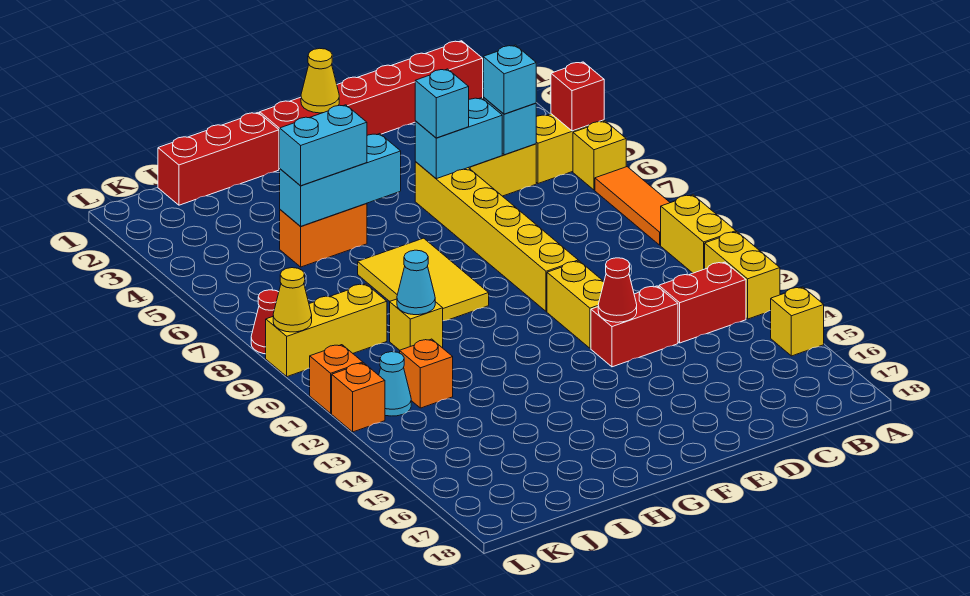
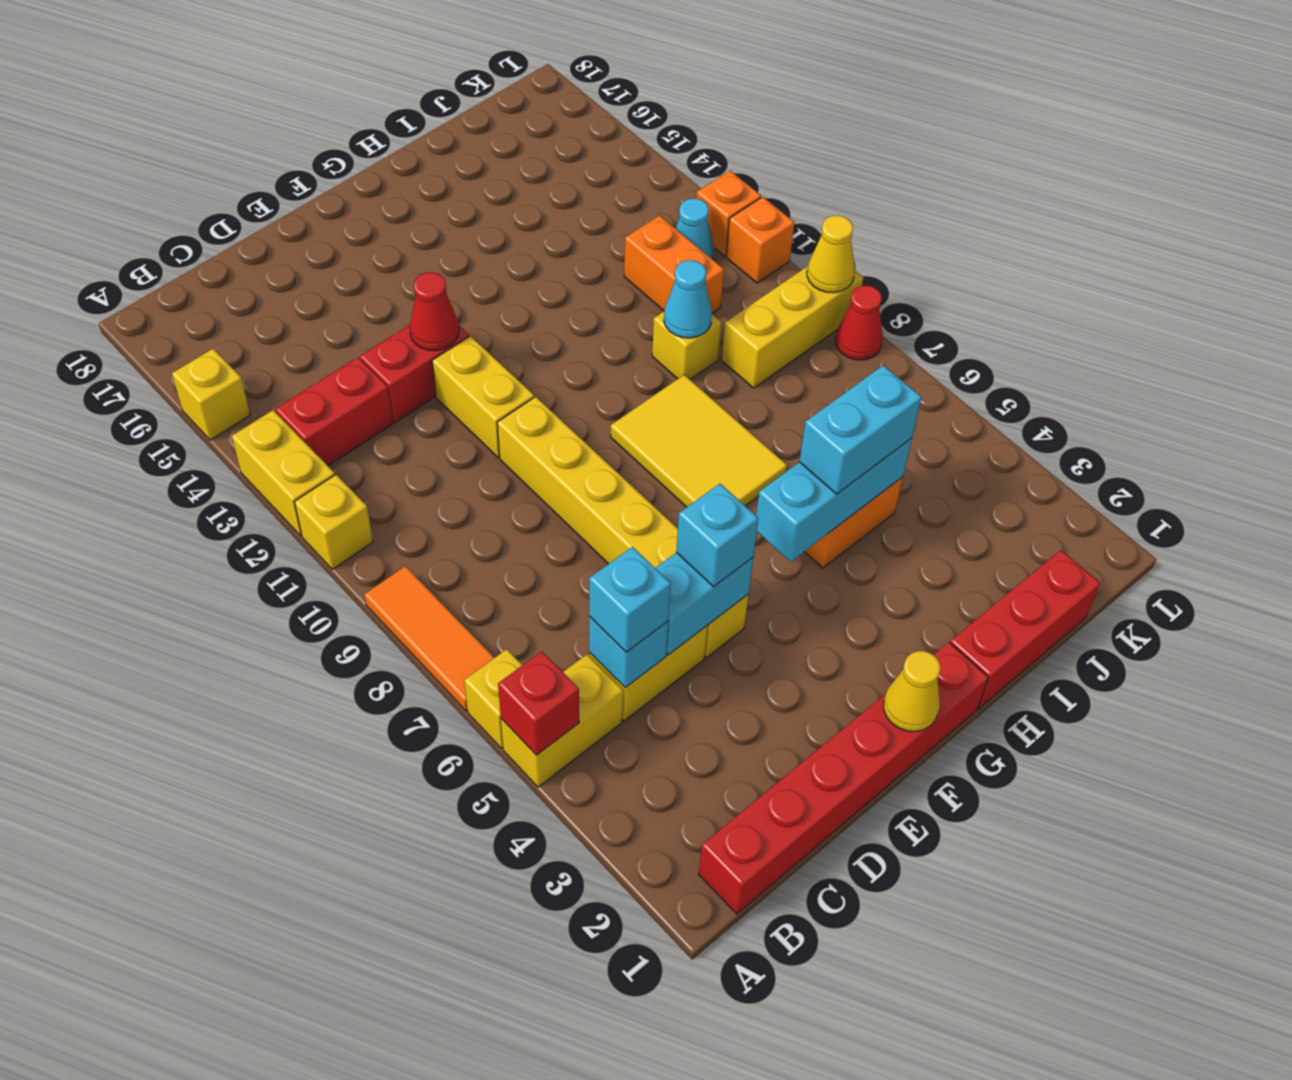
yellow 1x2 brick [661,195,736,273] -> yellow 1x1 brick [294,475,373,569]
orange 1x1 brick [400,339,453,408] -> orange 1x2 brick [624,216,724,313]

